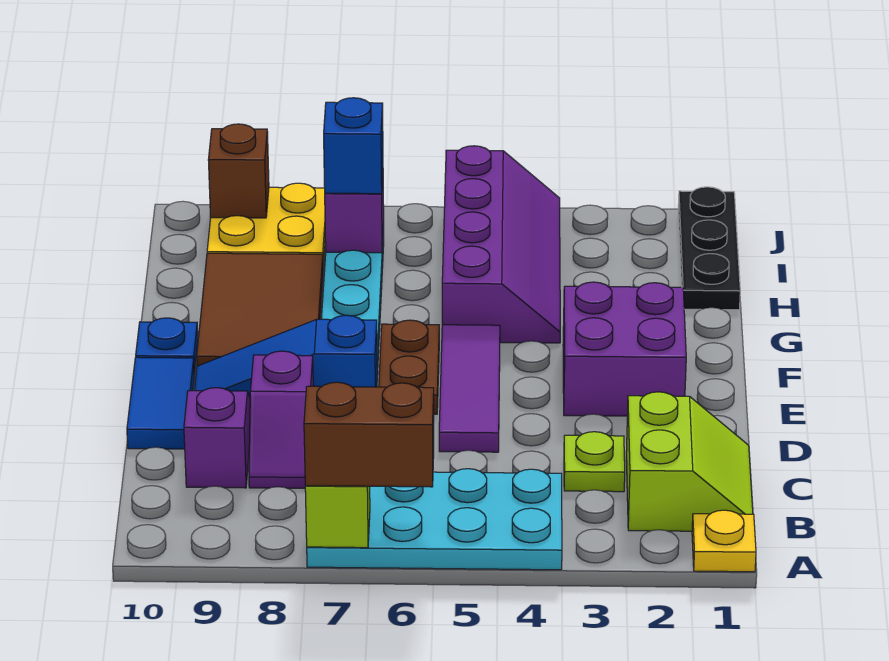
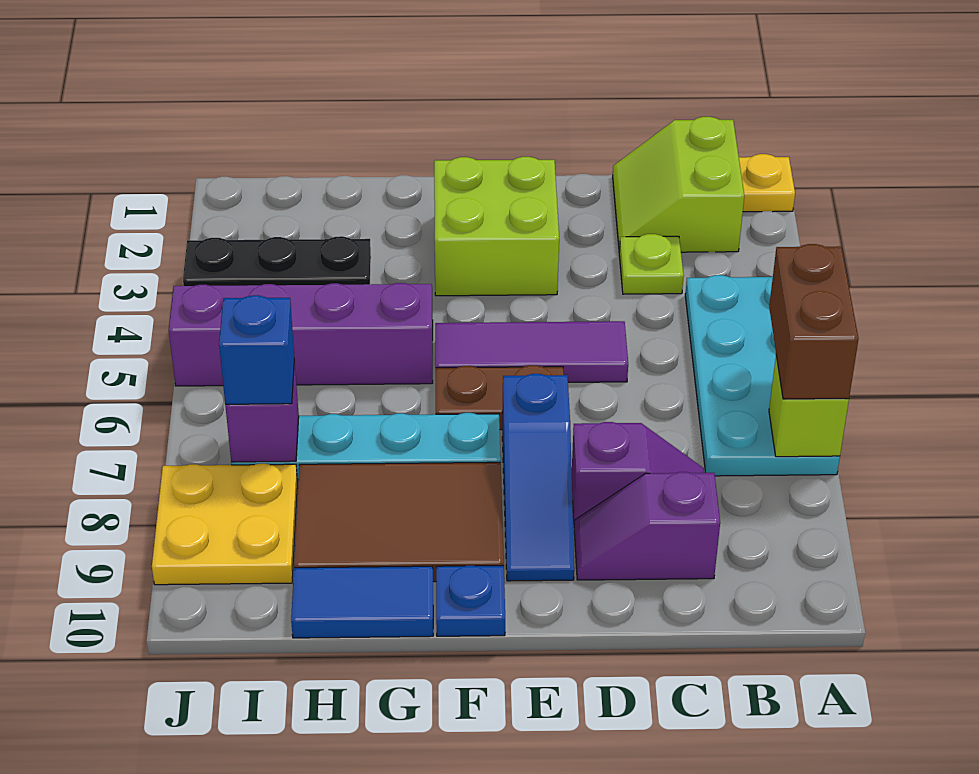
lime 2x2 slope [626,392,753,531] -> lime 2x2 slope turned to [613,117,744,252]
blue 1x2 tile [127,357,194,449] -> blue 1x2 tile moved to [291,566,433,638]
purple 2x2 brick [563,282,686,416] -> lime 2x2 brick [434,157,559,296]
black 1x3 plate [678,187,740,310] -> black 1x3 plate moved to [183,236,371,286]
brown 1x1 brick [208,124,269,218] -> none

